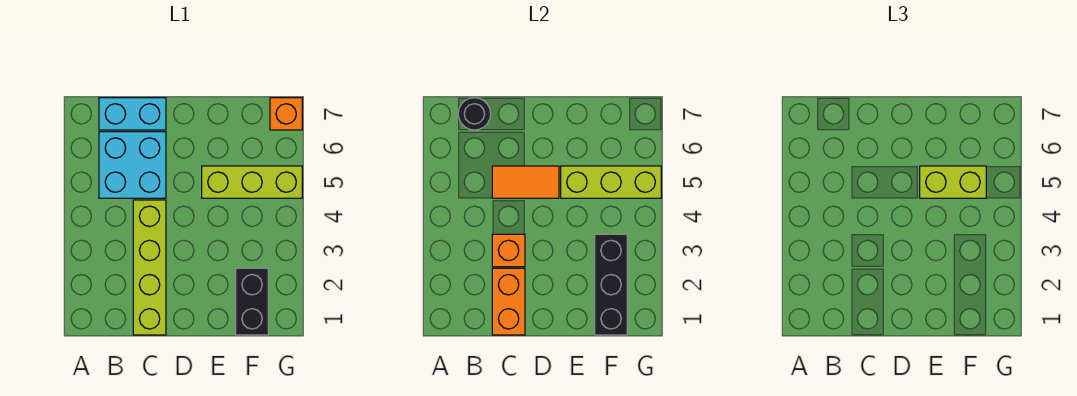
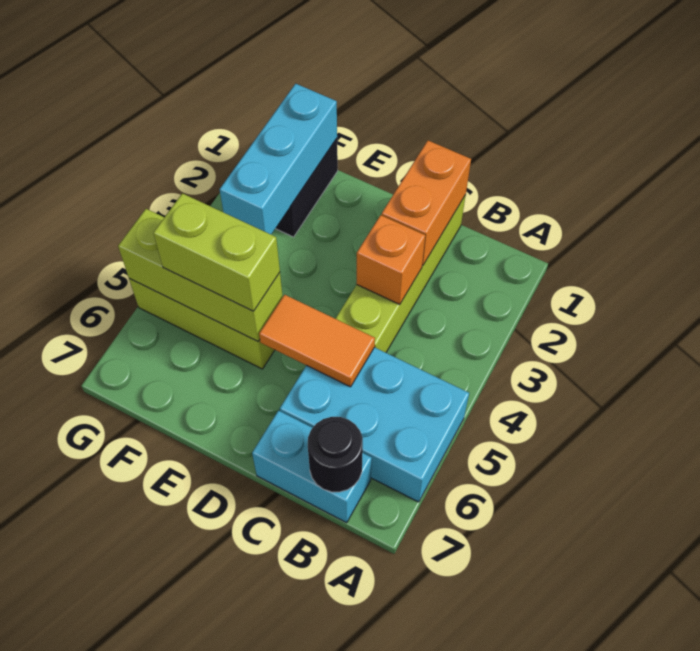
cyan 2x2 brick [99,132,166,198] -> cyan 2x3 brick [280,347,469,502]
black 1x3 brick [595,234,627,335] -> cyan 1x3 brick [220,84,337,234]
orange 1x1 brick [270,98,302,130] -> none

